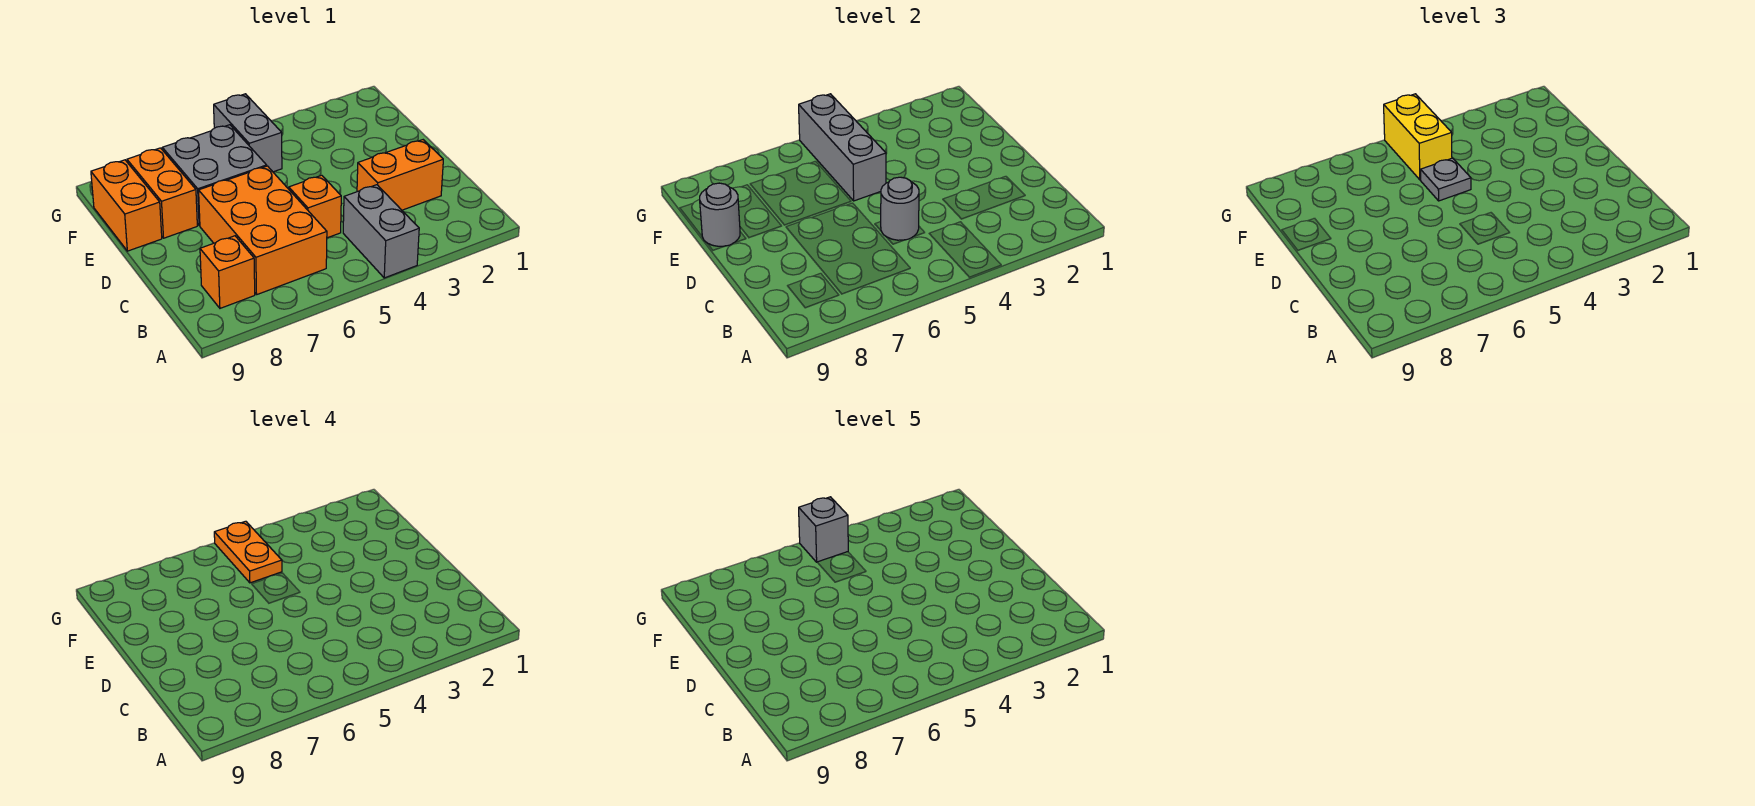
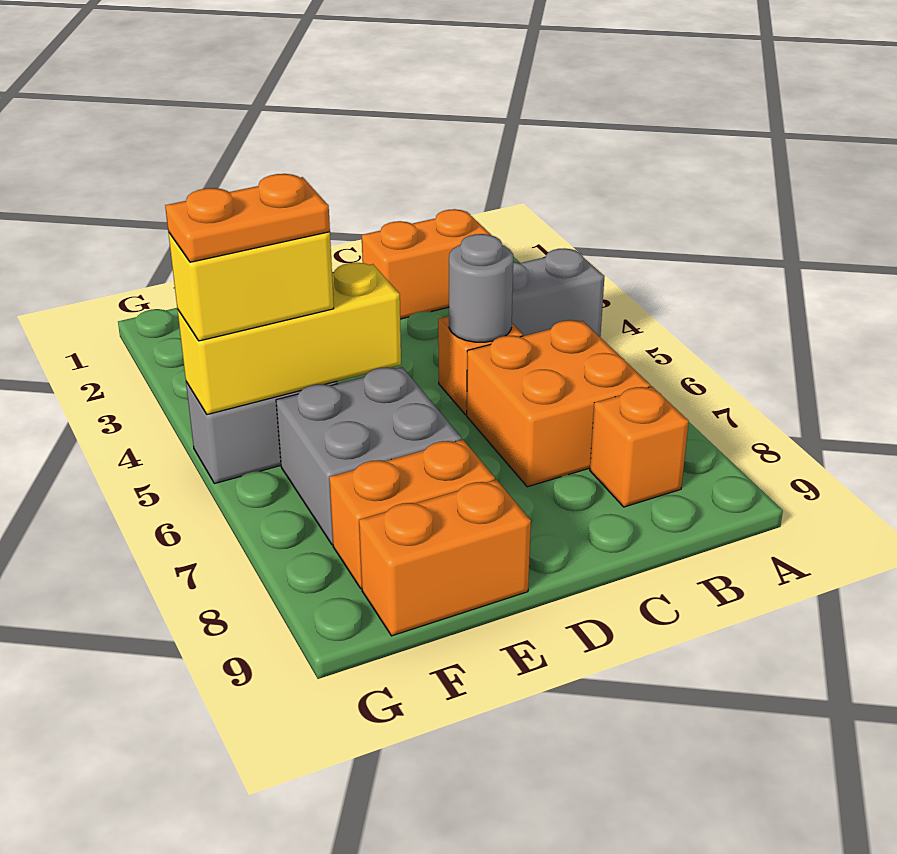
orange 2x3 brick [199,166,327,294] -> orange 2x2 brick [467,320,650,487]
orange 1x2 brick [357,140,443,210] -> orange 1x2 brick turned to [362,209,491,319]
grey 1x3 brick [799,94,886,201] -> yellow 1x3 brick [177,263,401,415]
grey 1x1 plate [1421,158,1471,201] -> none
grey 1x1 round brick [700,183,740,246] -> none
grey 1x1 brick [799,497,848,562] -> none

